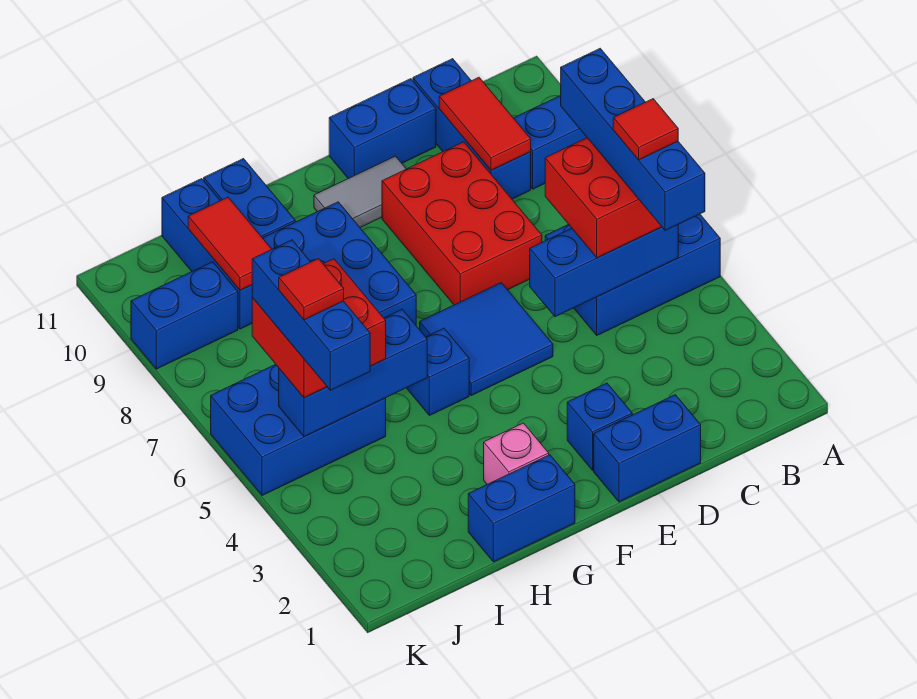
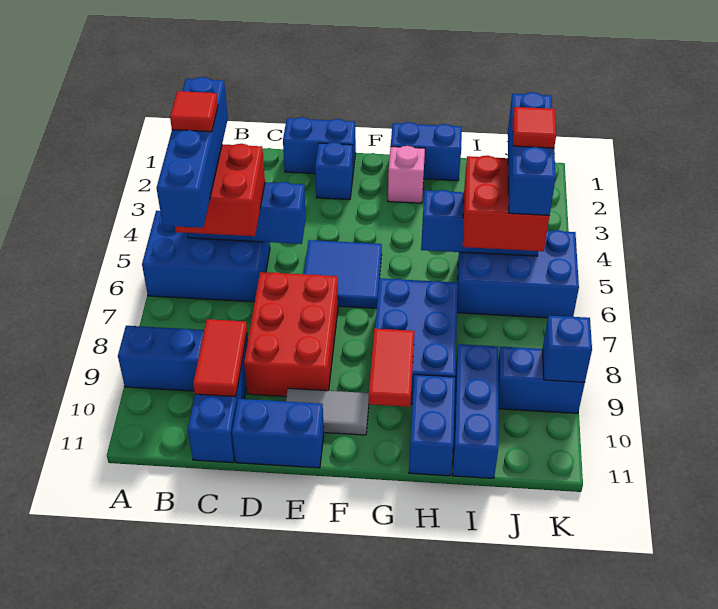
blue 1x1 brick [407,328,469,416] -> blue 1x1 brick moved to [543,316,592,382]
red 1x2 tile [188,197,272,290] -> red 1x2 tile moved to [369,329,415,407]

